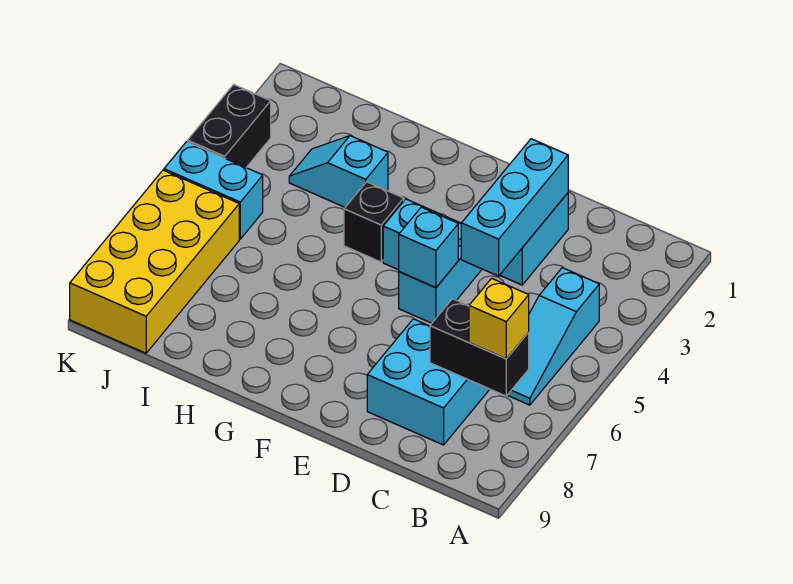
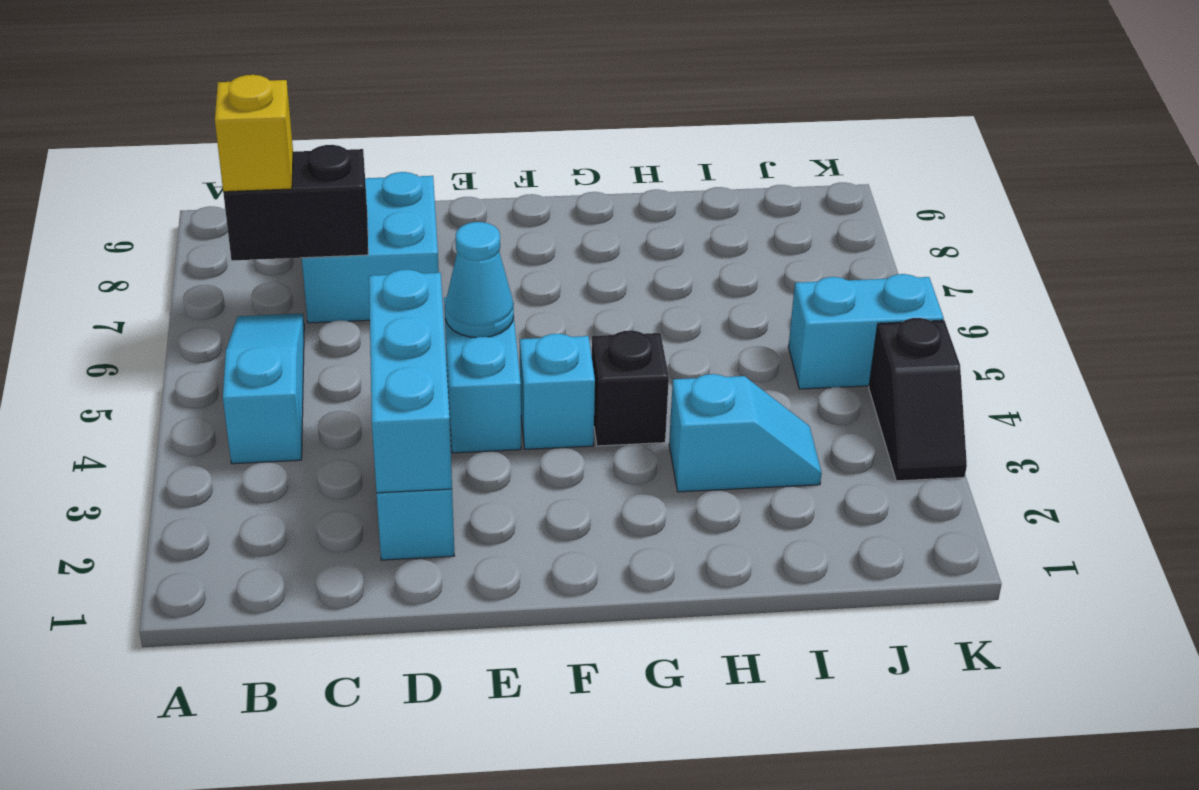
cyan 1x1 brick [399,207,458,287] -> cyan 1x1 cone [445,222,514,338]
yellow 2x4 brick [70,170,239,353] -> none
black 1x2 brick [188,85,271,167] -> black 1x2 slope [869,318,967,481]

